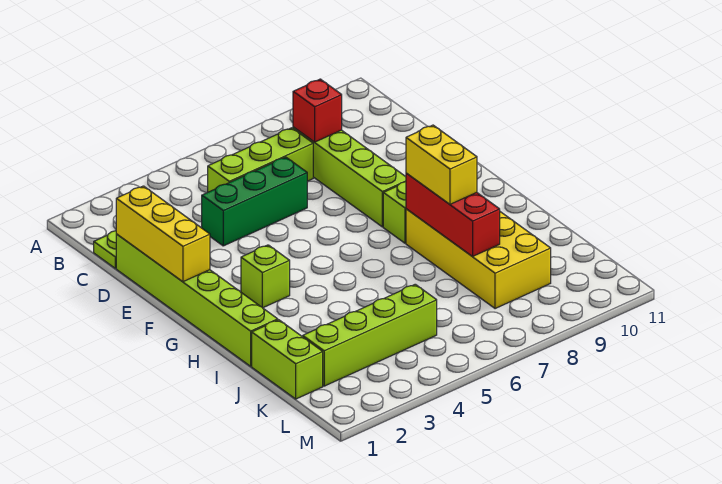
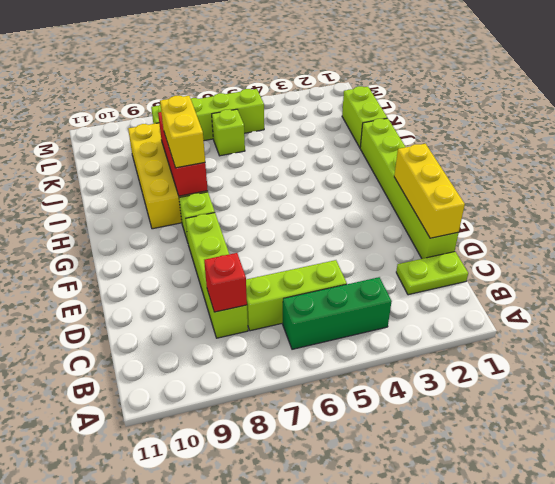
green 1x3 brick [202,157,307,246] -> green 1x3 brick moved to [283,277,392,349]
lime 1x1 brick [241,245,290,308] -> lime 1x1 brick moved to [212,109,245,156]
lime 1x4 brick [303,284,437,386] -> lime 1x4 brick moved to [151,89,264,141]

